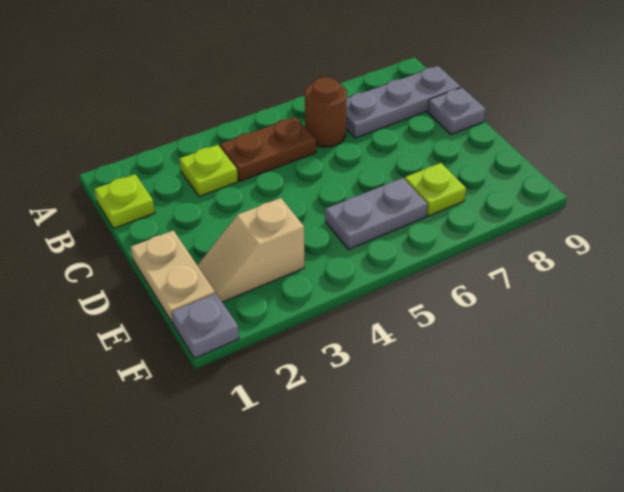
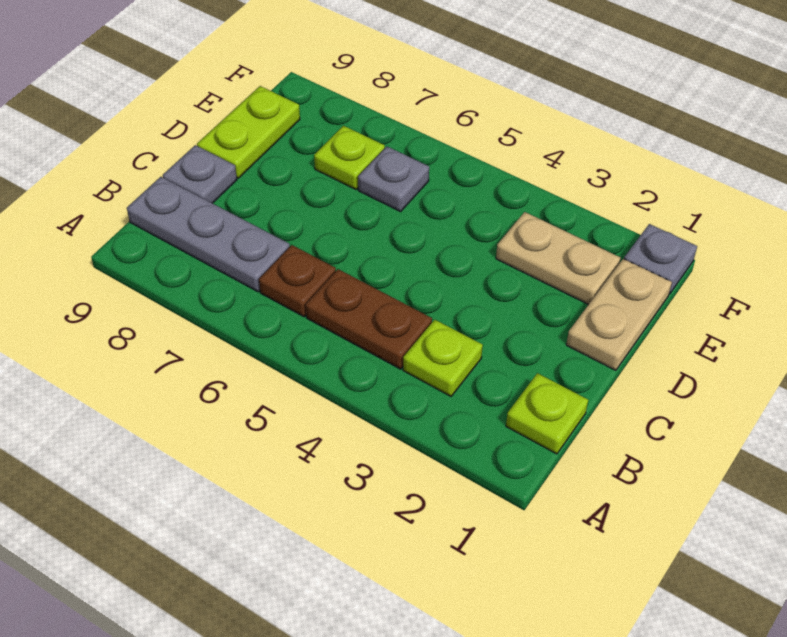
brown 1x1 round brick [305,77,347,147] -> brown 1x1 plate [259,245,336,317]
none -> lime 1x2 plate [197,86,300,178]
tan 1x2 slope [197,198,304,302] -> tan 1x2 plate [496,212,620,305]
grey 1x2 plate [325,178,428,249] -> grey 1x1 plate [358,147,429,212]

